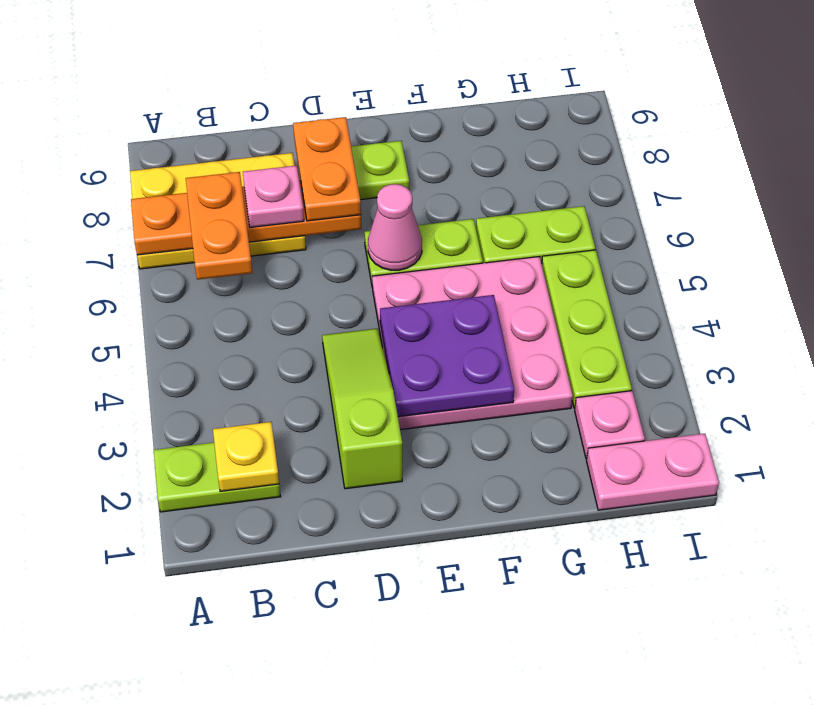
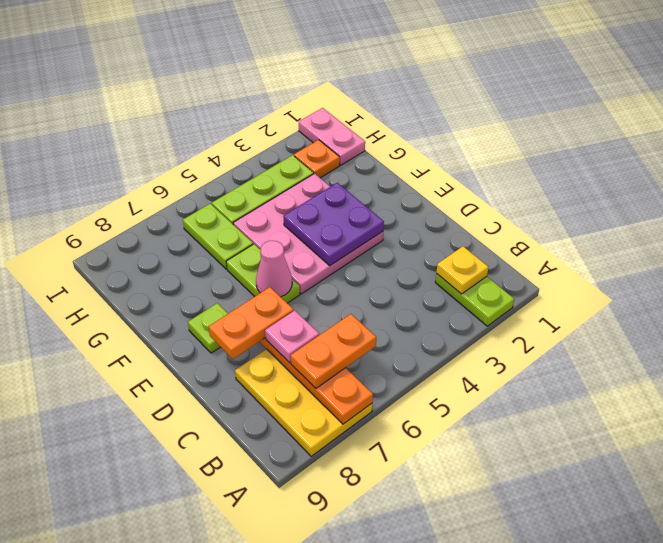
lime 1x3 slope [322,329,402,489] -> none
pink 1x1 plate [575,391,645,458] -> orange 1x1 plate [294,140,340,178]

